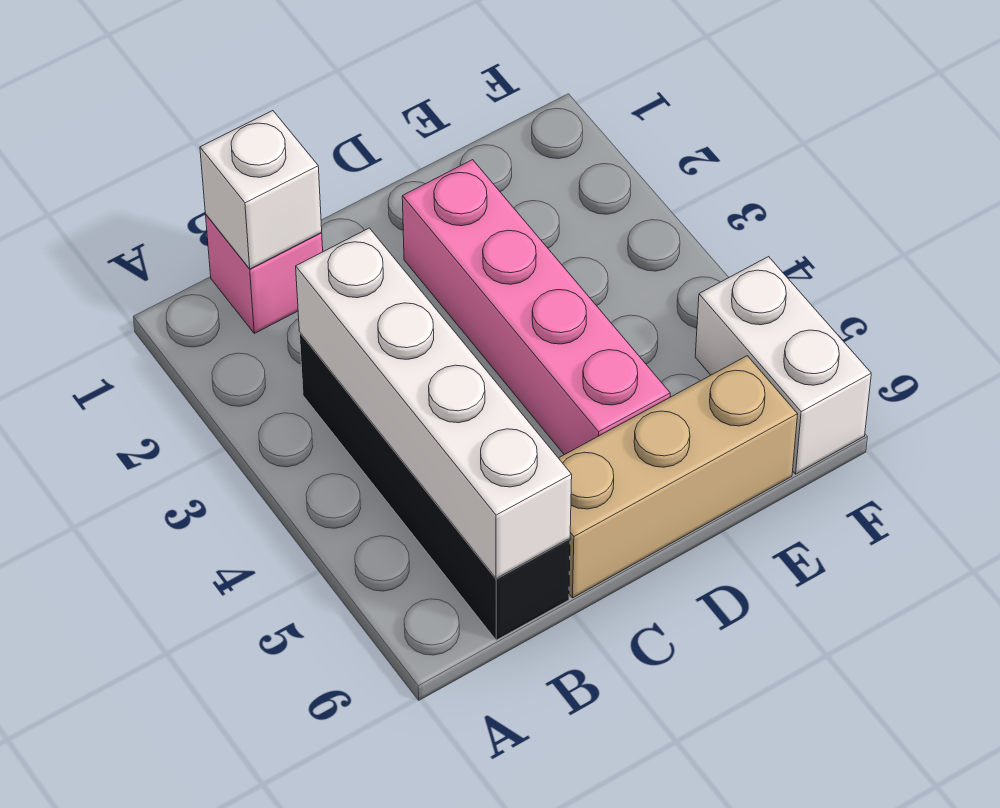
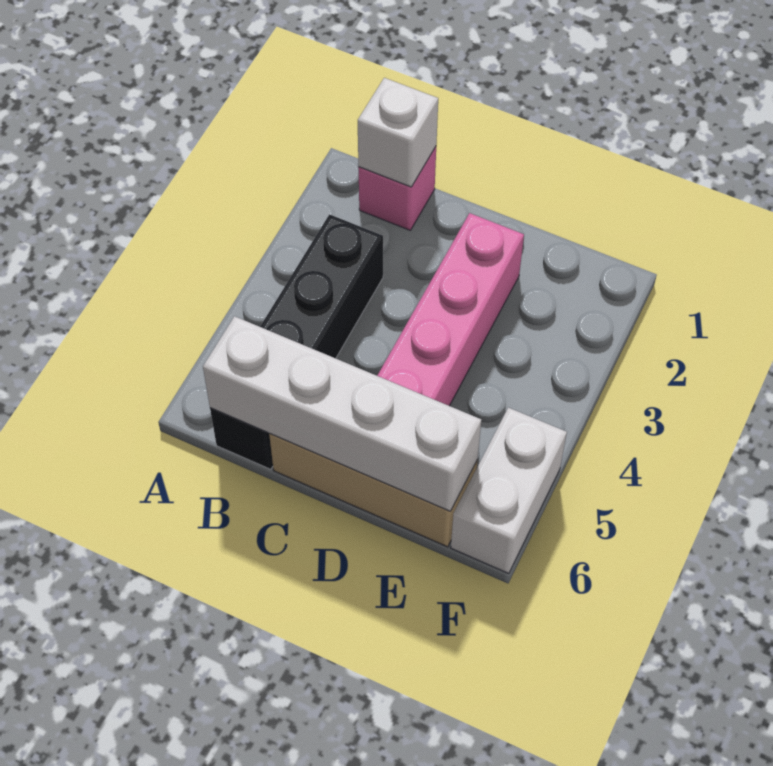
white 1x4 brick [296,228,572,579] -> white 1x4 brick turned to [203,316,481,511]

